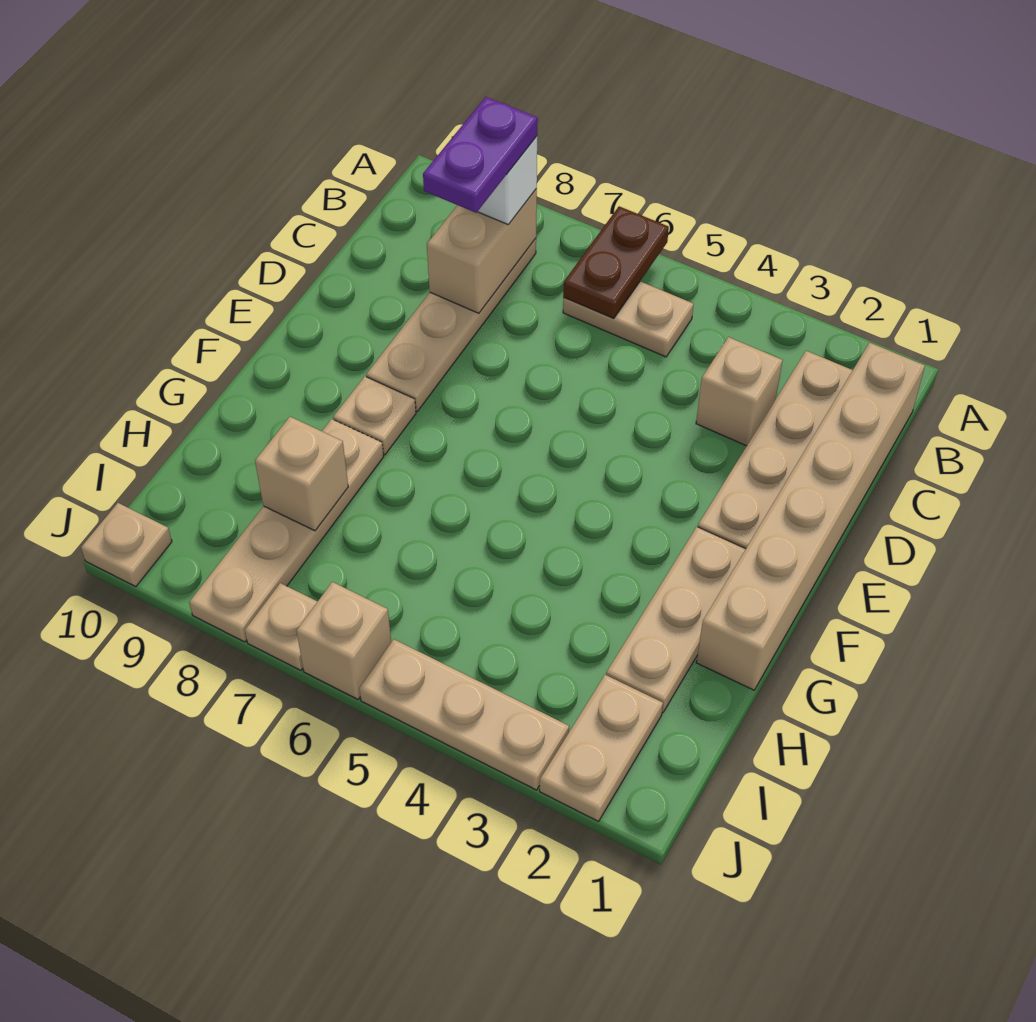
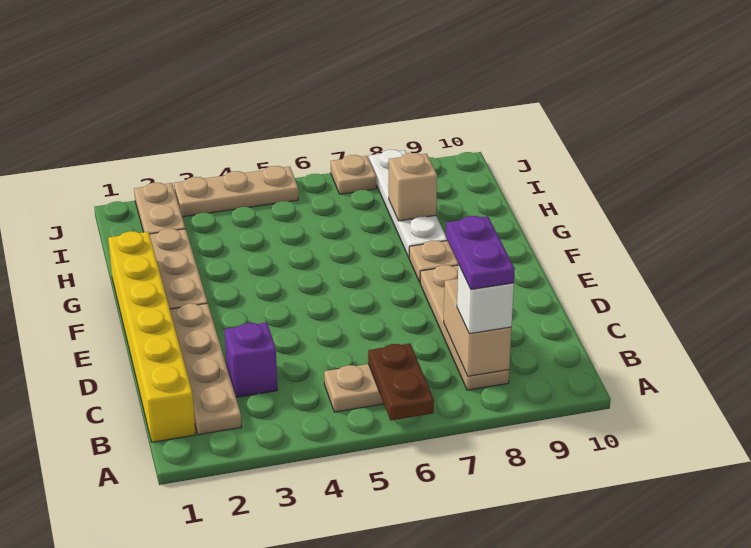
tan 1x6 brick [697,343,925,690] -> yellow 1x6 brick [108,231,196,442]
tan 1x1 brick [696,337,782,446] -> purple 1x1 brick [224,322,277,397]
tan 1x4 plate [189,419,384,642] -> white 1x4 plate [369,150,447,257]
tan 1x1 brick [297,582,391,699] -> none
tan 1x1 plate [81,503,172,586] -> none

